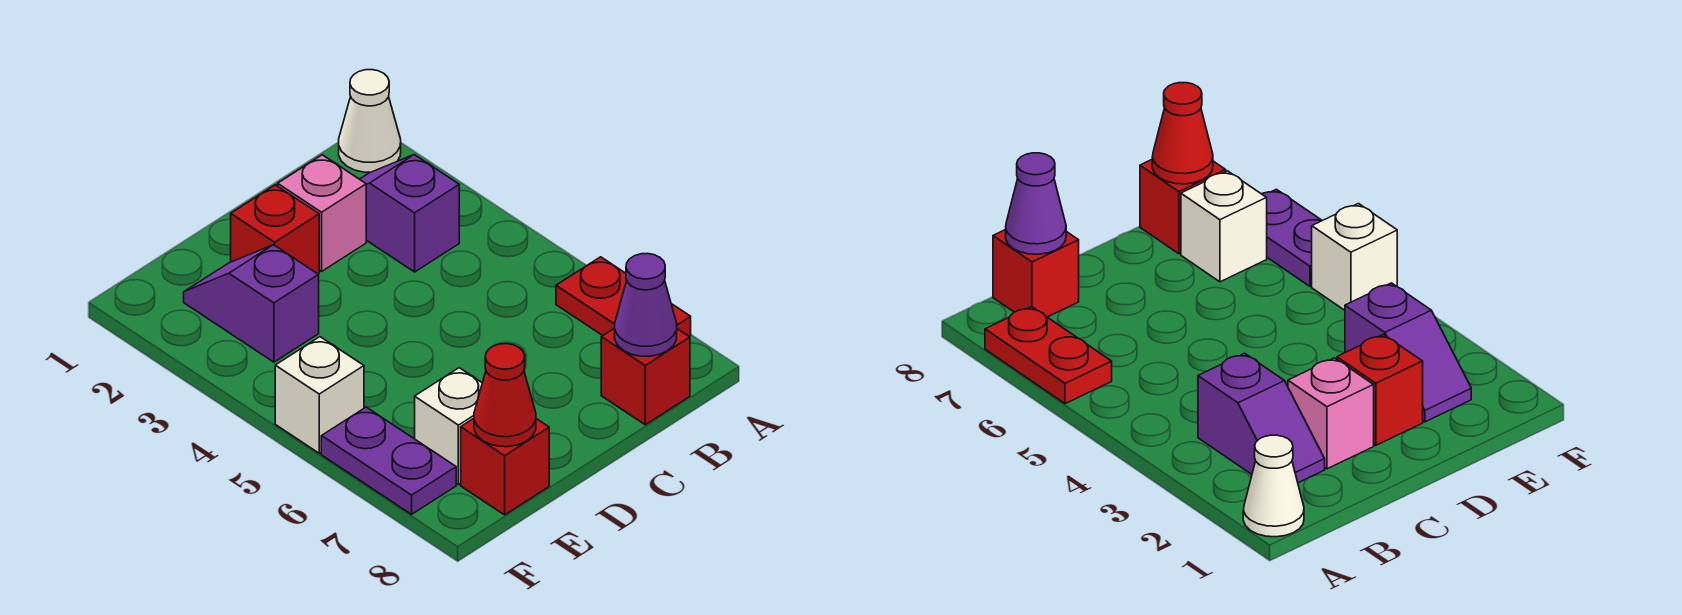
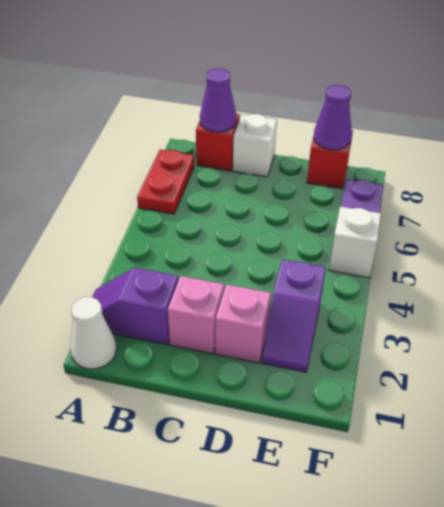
purple 1x2 slope [360,155,459,272] -> purple 1x2 slope turned to [92,267,178,345]
red 1x1 brick [231,185,319,274] -> pink 1x1 brick [215,285,271,363]
white 1x1 brick [415,368,482,484] -> white 1x1 brick moved to [233,114,277,177]
red 1x1 cone [474,344,536,447] -> purple 1x1 cone [314,85,352,150]

